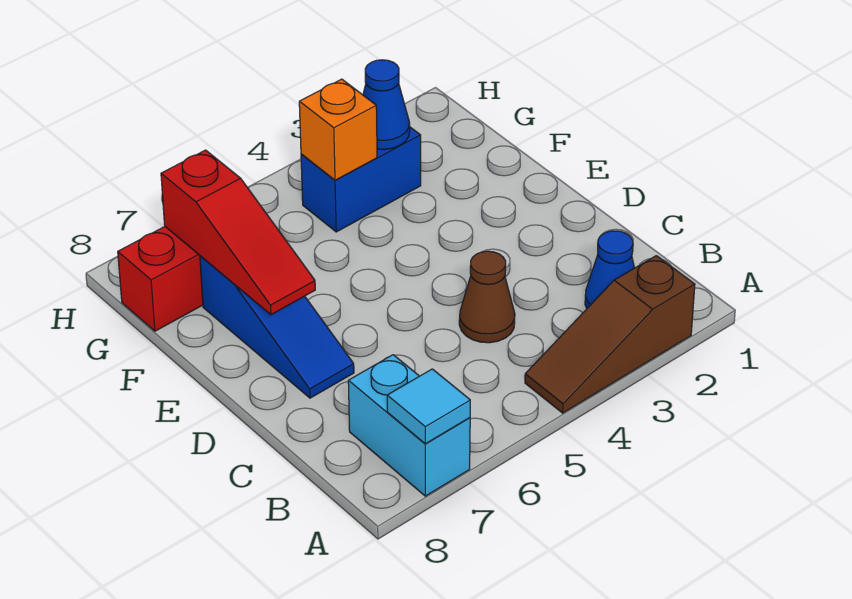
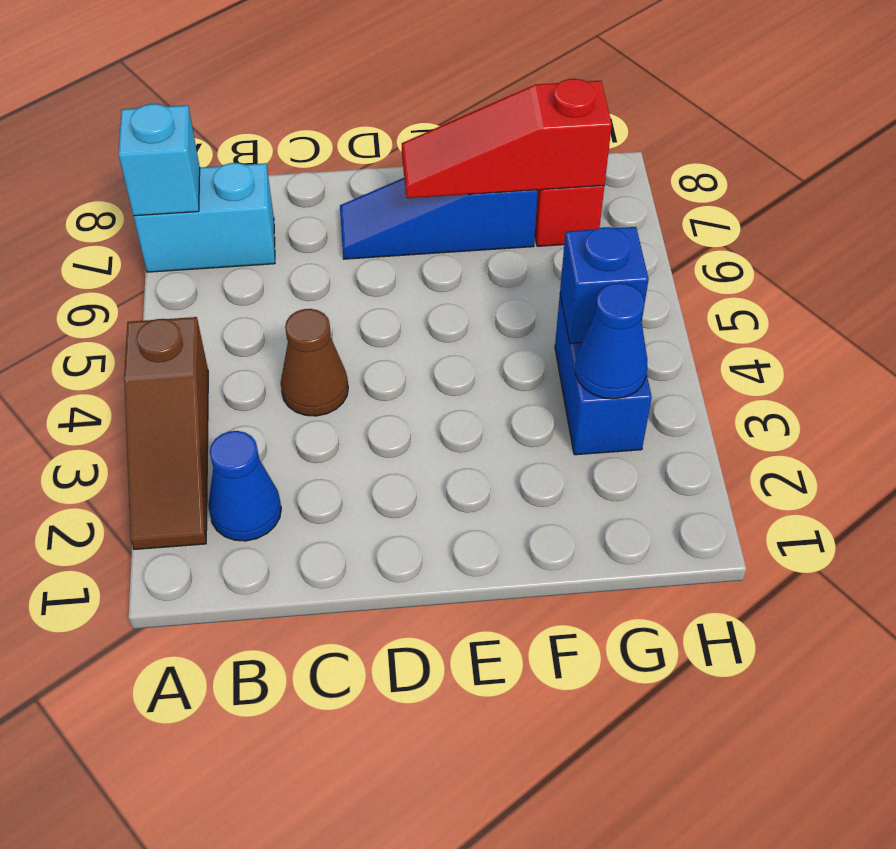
brown 1x3 slope [525,256,695,413] -> brown 1x3 slope turned to [124,317,208,549]
cyan 1x1 tile [387,369,470,444] -> cyan 1x1 brick [118,104,200,216]
orange 1x1 brick [299,79,377,180] -> blue 1x1 brick [560,227,649,344]

